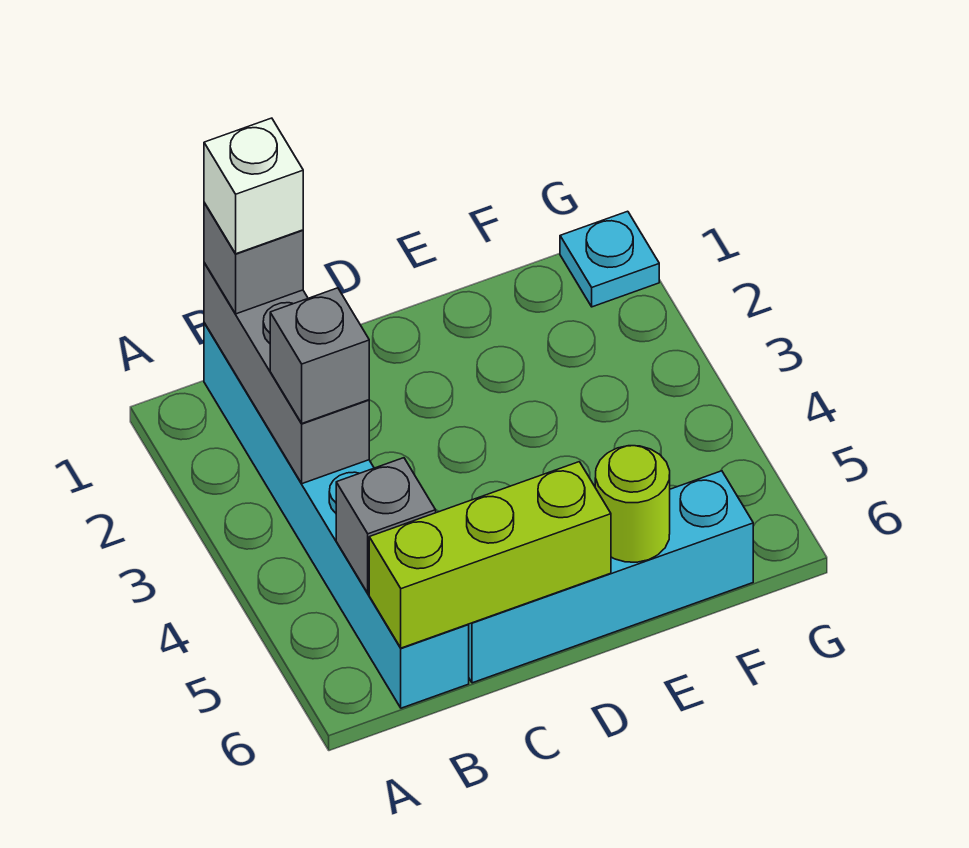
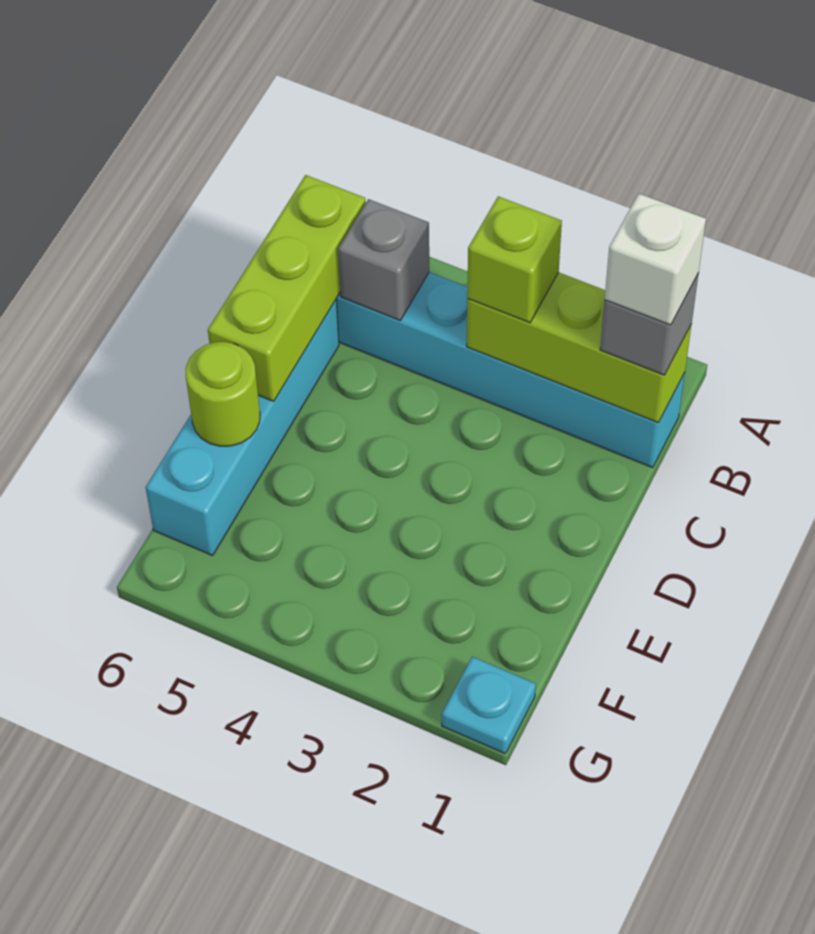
grey 1x3 brick [204,263,369,484] -> lime 1x3 brick [467,272,691,422]
grey 1x1 brick [270,288,369,423] -> lime 1x1 brick [467,197,562,323]

